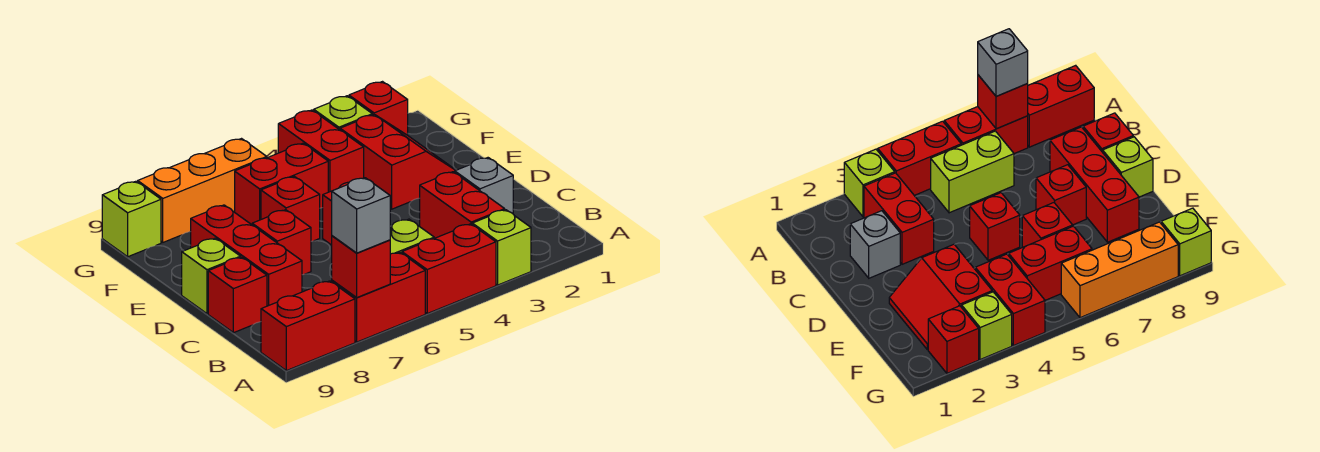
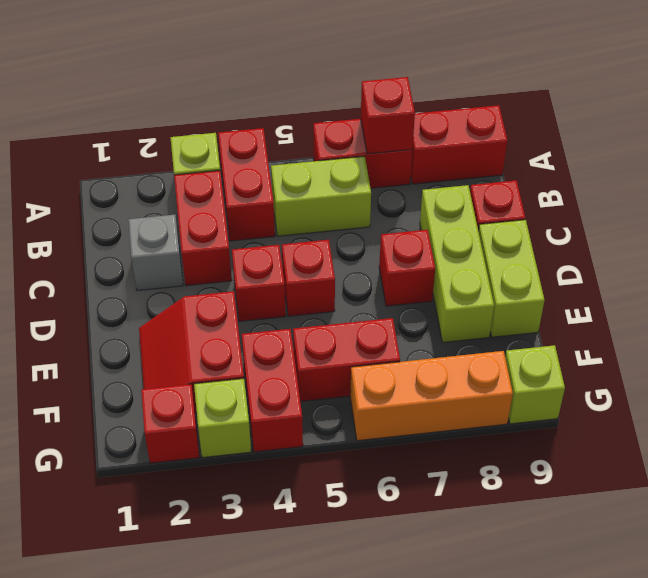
red 1x2 brick [402,224,496,313] -> red 1x2 brick turned to [218,128,275,241]
grey 1x1 brick [332,178,390,253] -> none
red 1x3 brick [190,205,302,306] -> lime 1x3 brick [420,185,494,342]
lime 1x1 brick [182,238,241,314] -> lime 1x2 brick [478,220,544,337]
red 1x1 brick [261,177,320,241] -> red 1x1 brick moved to [232,245,286,321]

